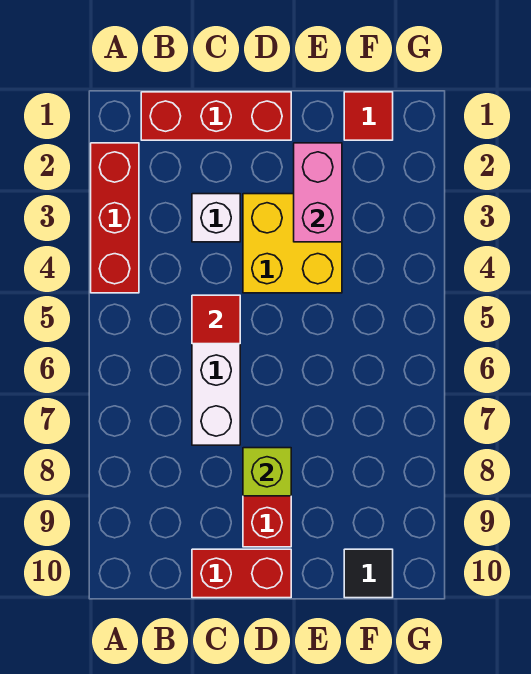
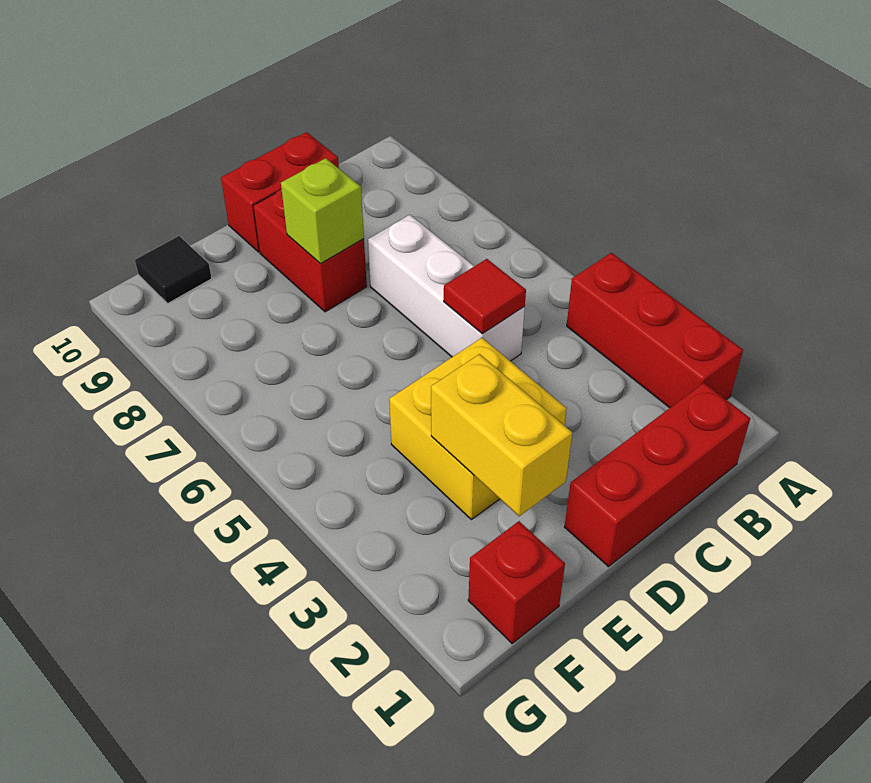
white 1x1 brick [192,194,240,242] -> none
pink 1x2 brick [294,143,342,242] -> yellow 1x2 brick [431,354,572,516]
red 1x1 tile [344,92,393,140] -> red 1x1 brick [468,521,565,644]

